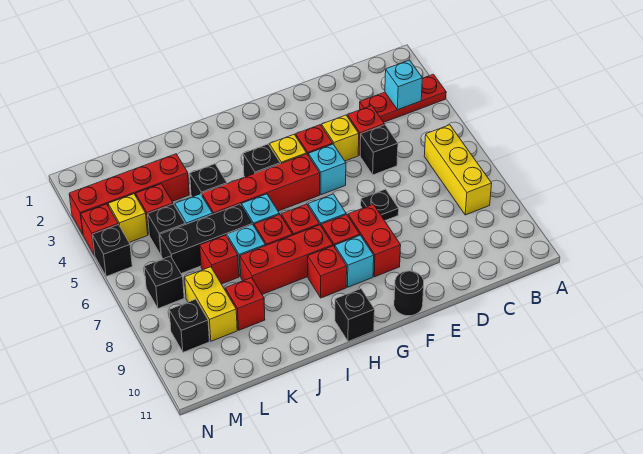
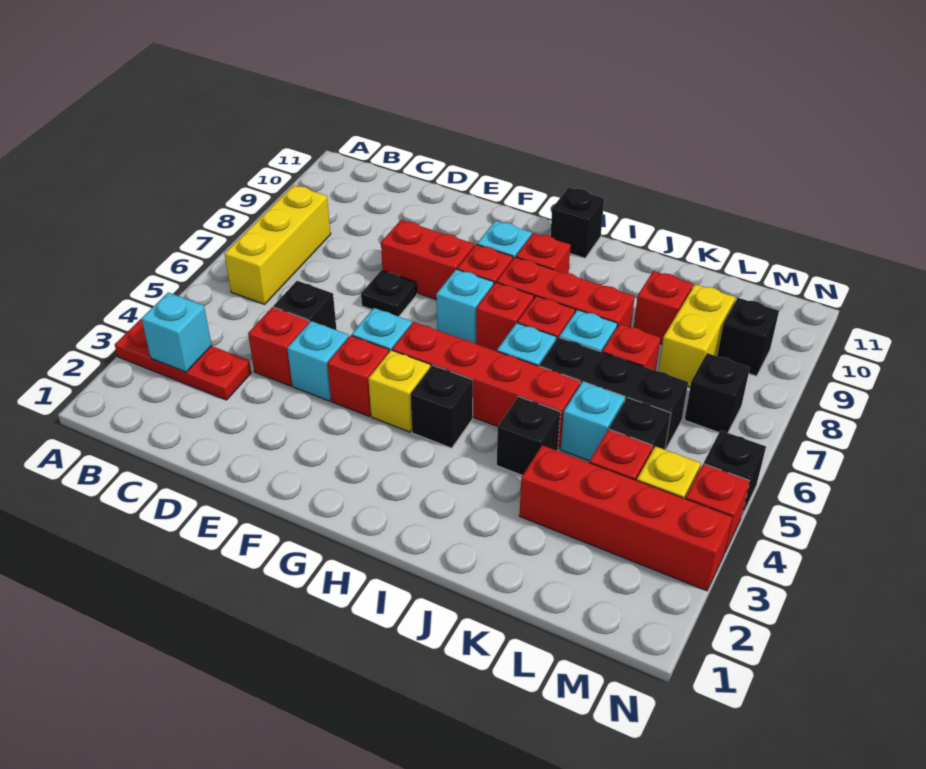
yellow 1x1 brick [322,115,359,161] -> cyan 1x1 brick [287,321,349,401]
red 1x2 brick [348,204,401,277] -> red 1x2 brick turned to [381,220,474,300]
black 1x1 round brick [394,271,424,316] -> none

